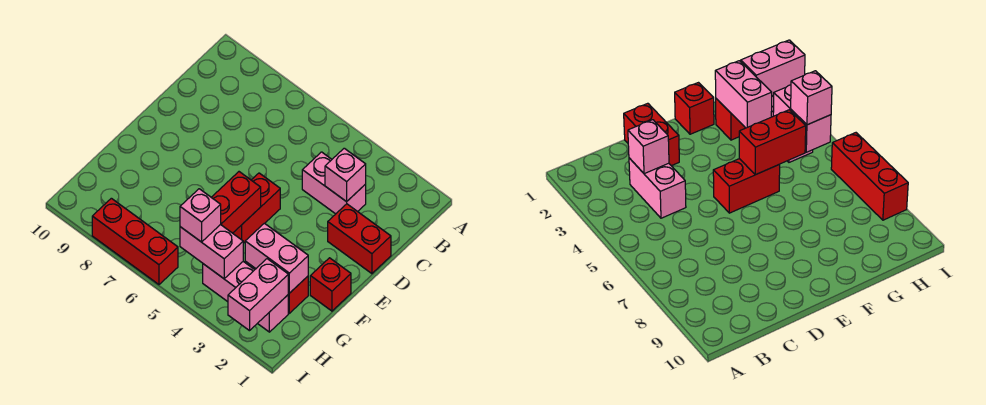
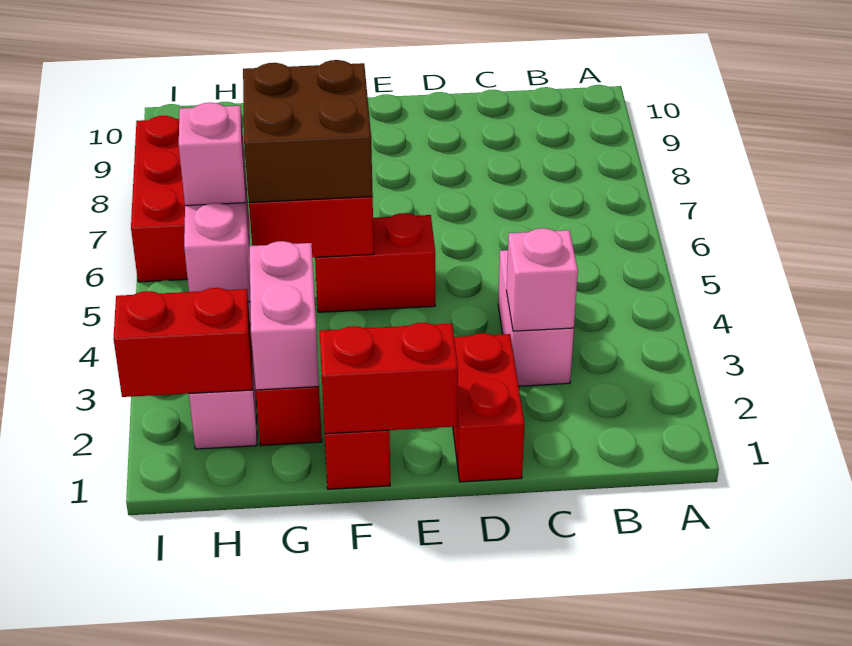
none -> red 1x2 brick [320,323,458,434]
none -> brown 2x2 brick [243,60,373,203]
pink 1x2 brick [228,259,288,331] -> red 1x2 brick [113,288,252,397]

